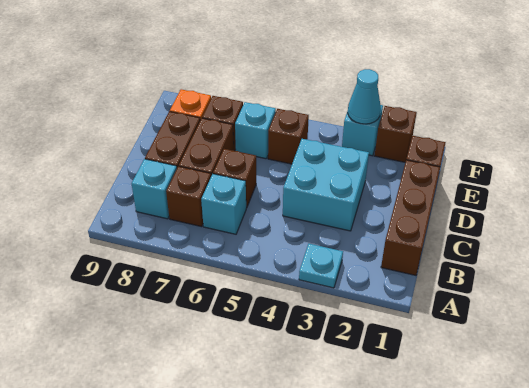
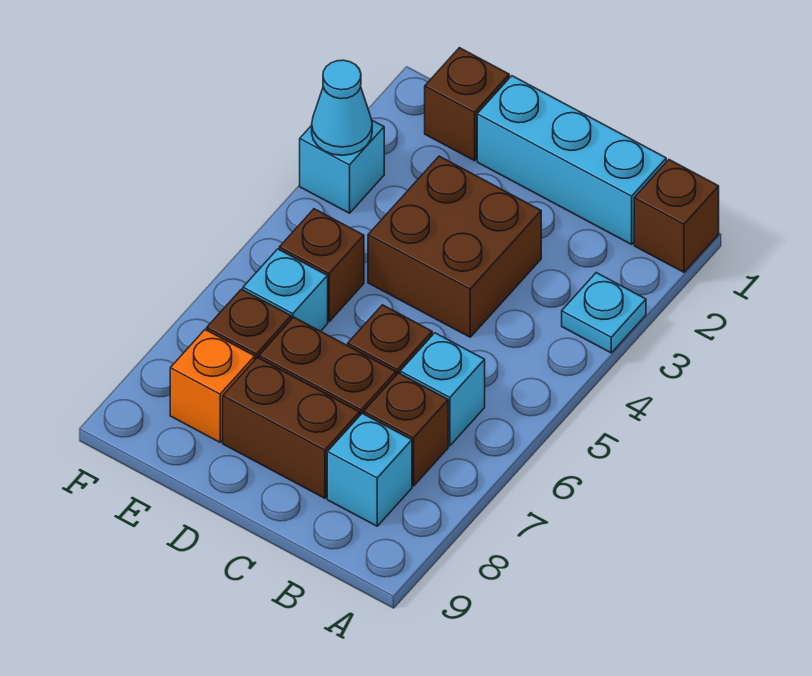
brown 1x3 brick [381,160,440,275] -> cyan 1x3 brick [477,76,666,244]
cyan 2x2 brick [283,139,369,231] -> brown 2x2 brick [368,156,541,337]
brown 1x1 brick [375,106,417,162] -> brown 1x1 brick moved to [634,160,719,272]

